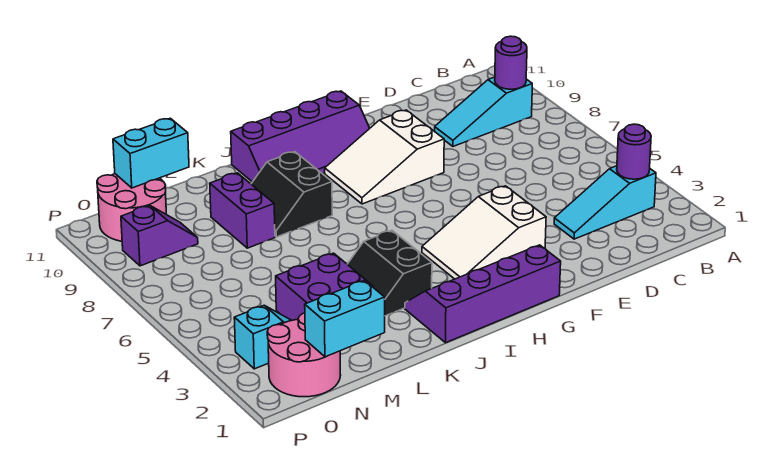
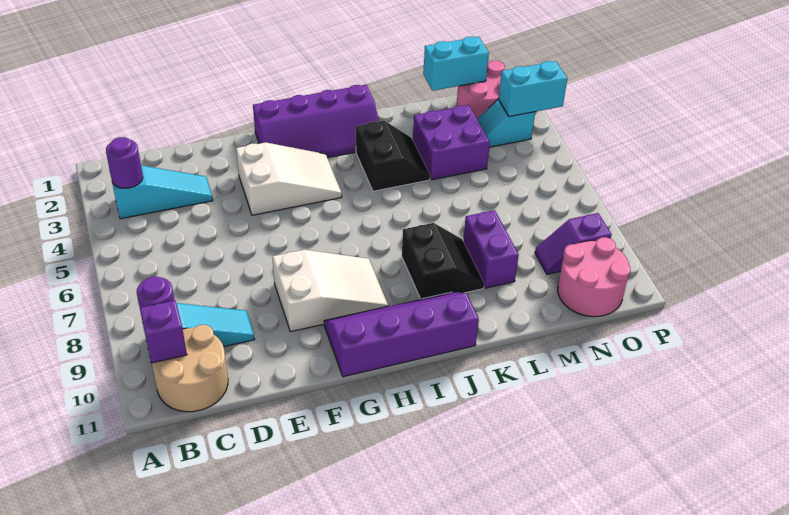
none -> tan 2x2 round brick [152,325,228,412]
none -> purple 1x1 brick [140,301,187,363]
cyan 1x2 brick [113,118,189,188] -> cyan 1x2 brick moved to [498,61,567,117]

